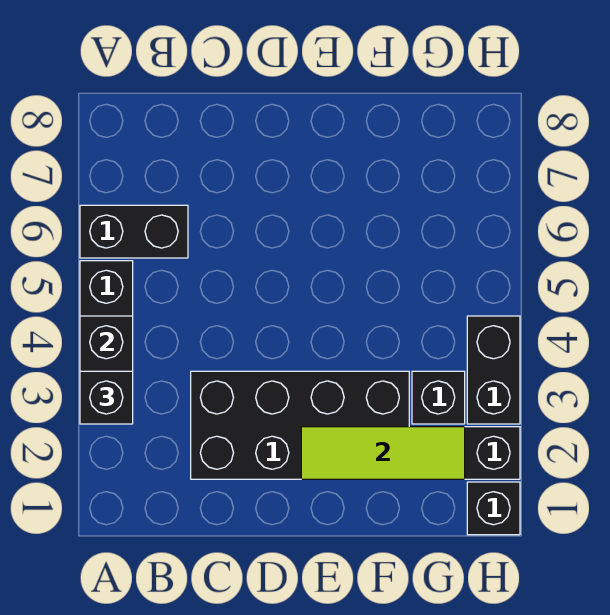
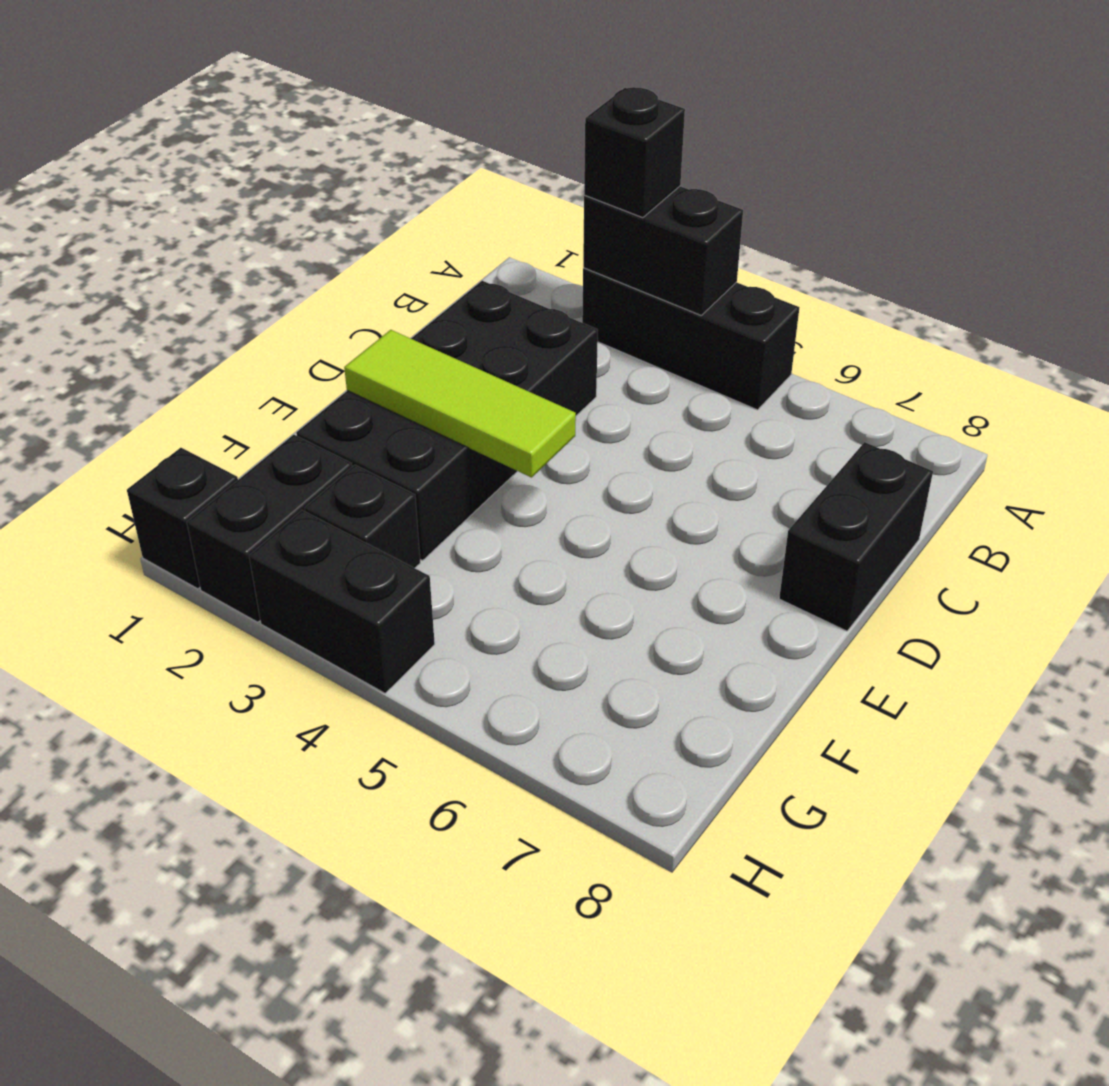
black 1x2 brick [80,205,188,258] -> black 1x2 brick moved to [779,442,933,631]
lime 1x3 tile [301,427,465,479] -> lime 1x3 tile turned to [344,330,576,477]

